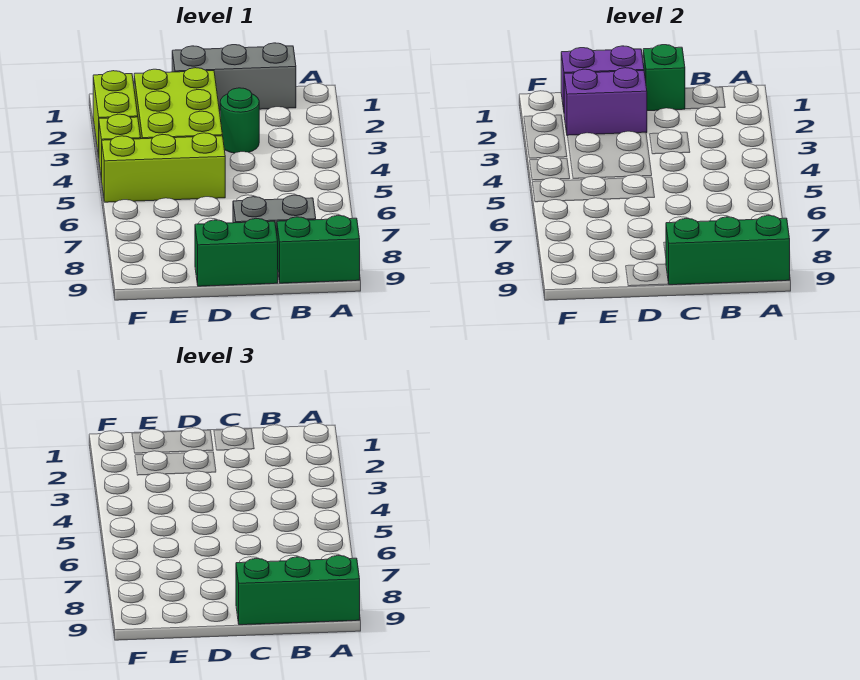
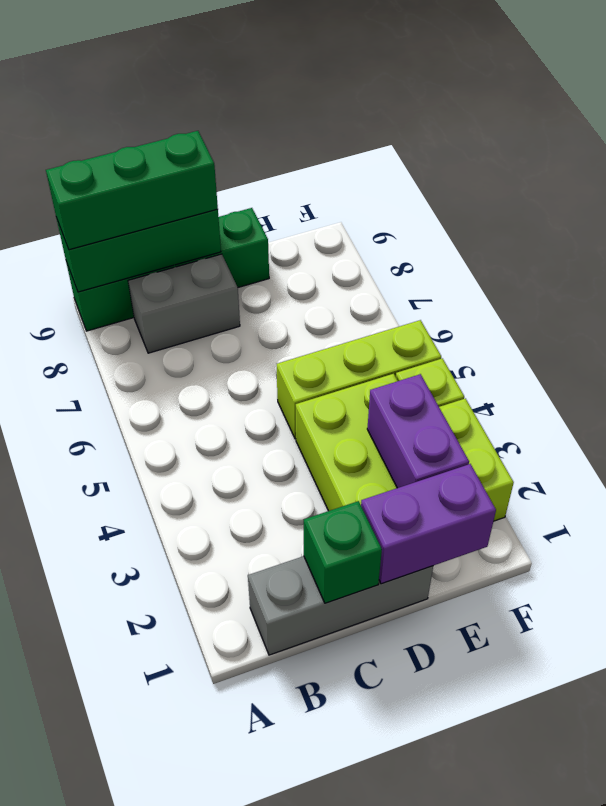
green 1x1 round brick [220,88,259,153] -> none
purple 1x2 brick [564,68,647,136] -> purple 1x2 brick turned to [367,374,469,488]

